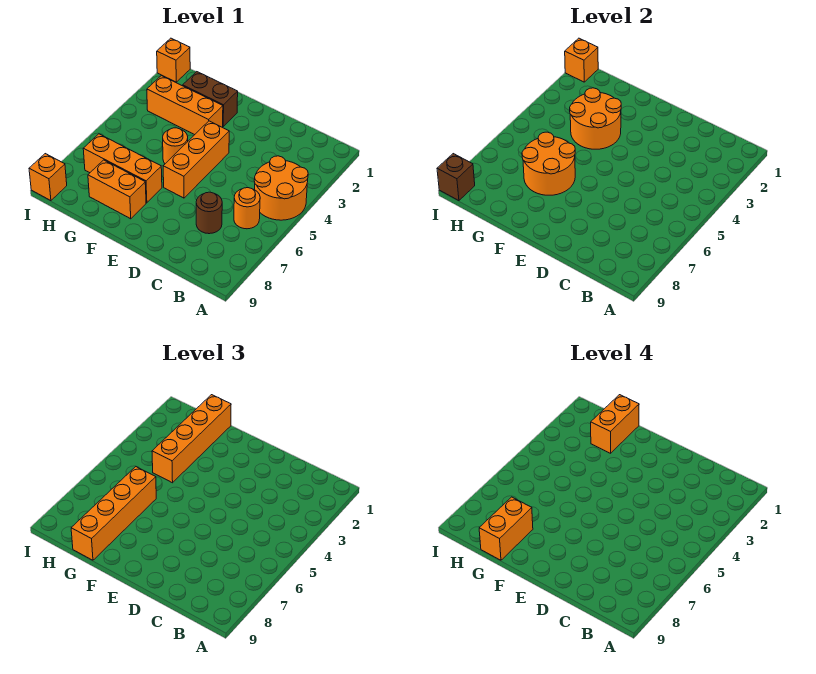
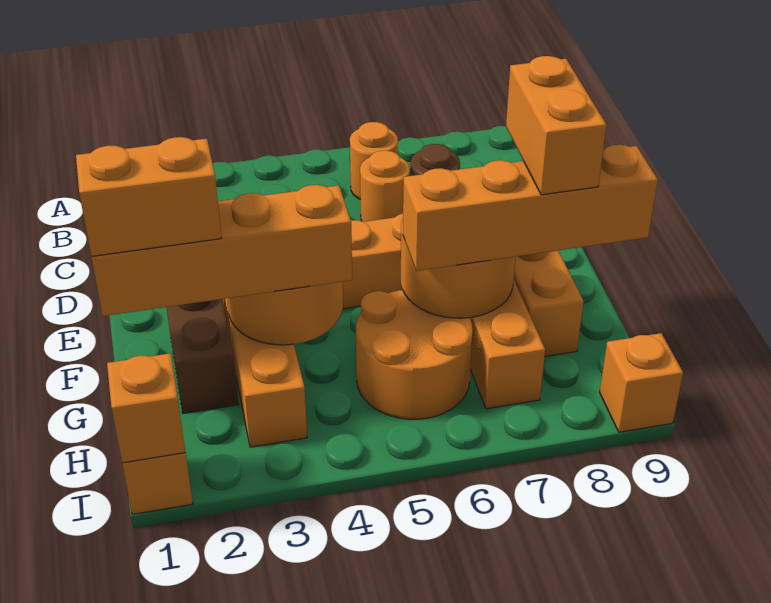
orange 2x2 round brick [254,156,308,220] -> orange 2x2 round brick moved to [356,290,473,419]
orange 1x1 round brick [163,128,188,164] -> orange 1x1 round brick moved to [360,150,410,222]
orange 1x2 brick [479,497,533,560] -> orange 1x2 brick turned to [506,56,606,195]
brown 1x1 brick [437,154,475,201] -> none

